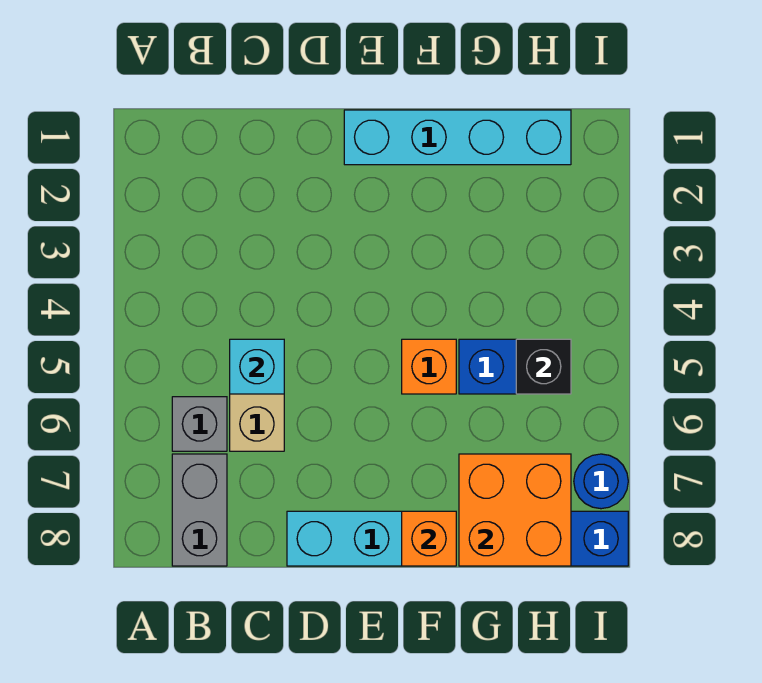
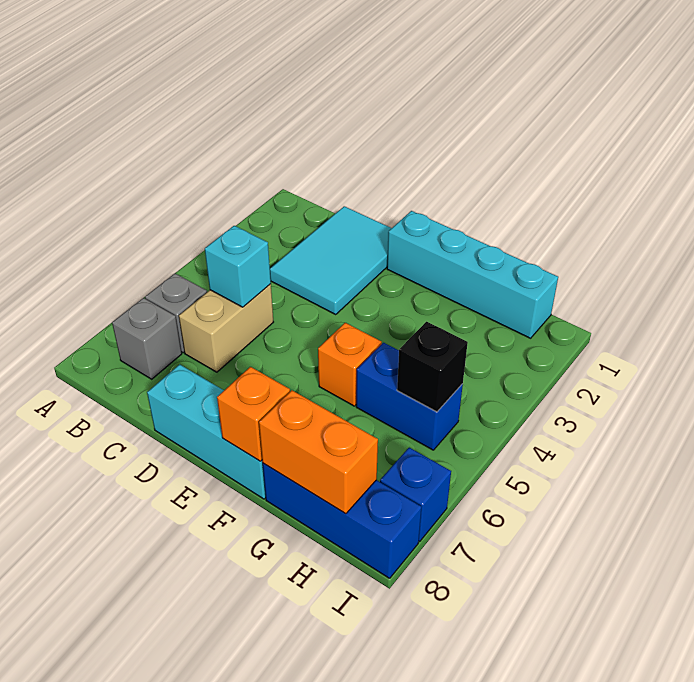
grey 1x2 brick [172,454,227,566] -> grey 1x1 brick [112,298,182,379]
none -> cyan 2x3 tile [270,206,392,314]
orange 2x2 brick [459,454,571,566] -> orange 1x2 brick [259,390,378,514]
blue 1x1 round brick [574,454,628,509] -> blue 1x1 brick [380,448,451,542]

